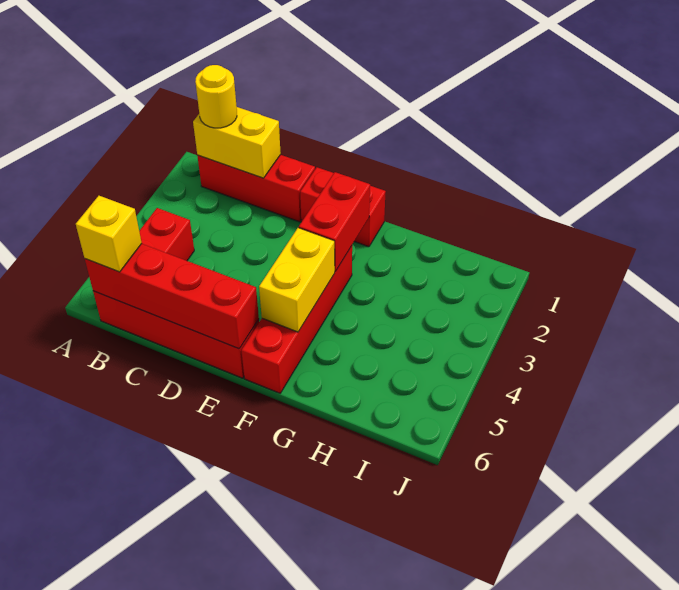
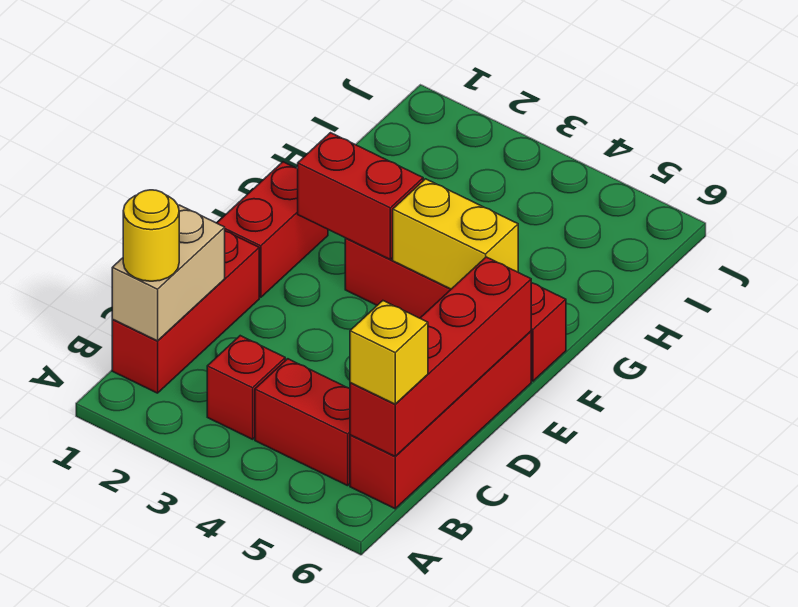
yellow 1x2 brick [193,107,281,178] -> tan 1x2 brick [112,205,225,341]
none -> red 1x1 brick [207,336,285,439]

